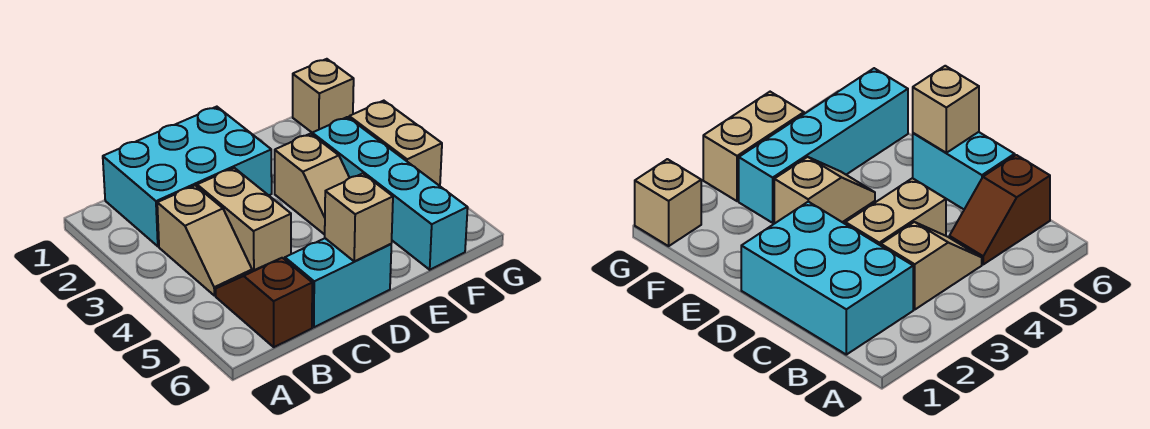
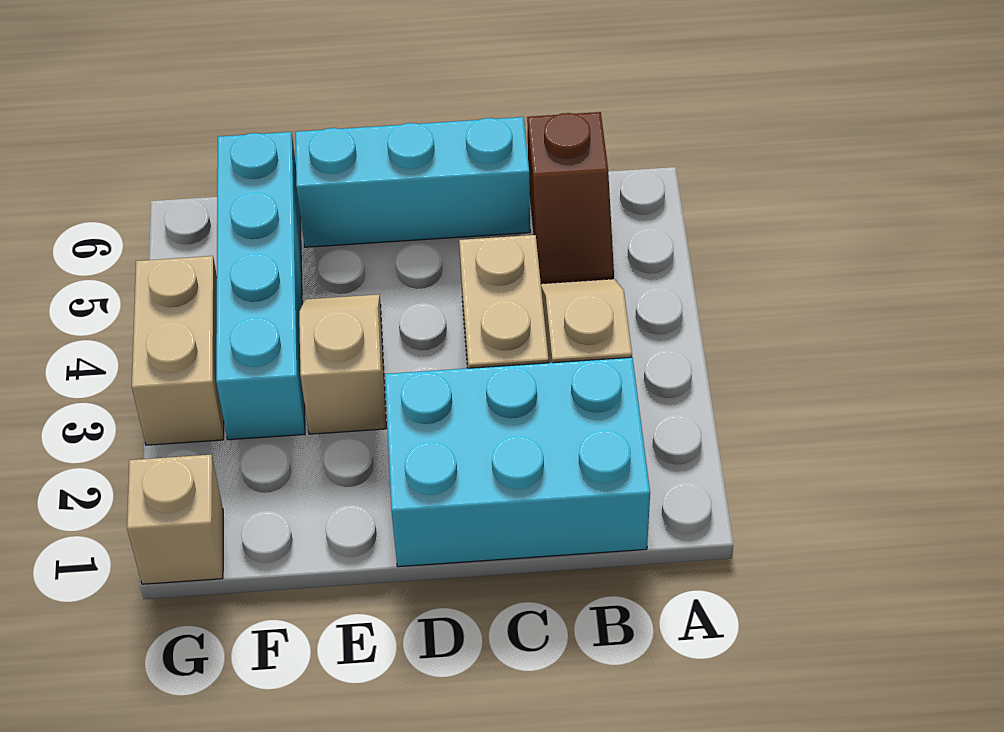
cyan 1x2 brick [285,238,391,327] -> cyan 1x3 brick [295,117,530,247]
tan 1x1 brick [325,173,393,261] -> none

